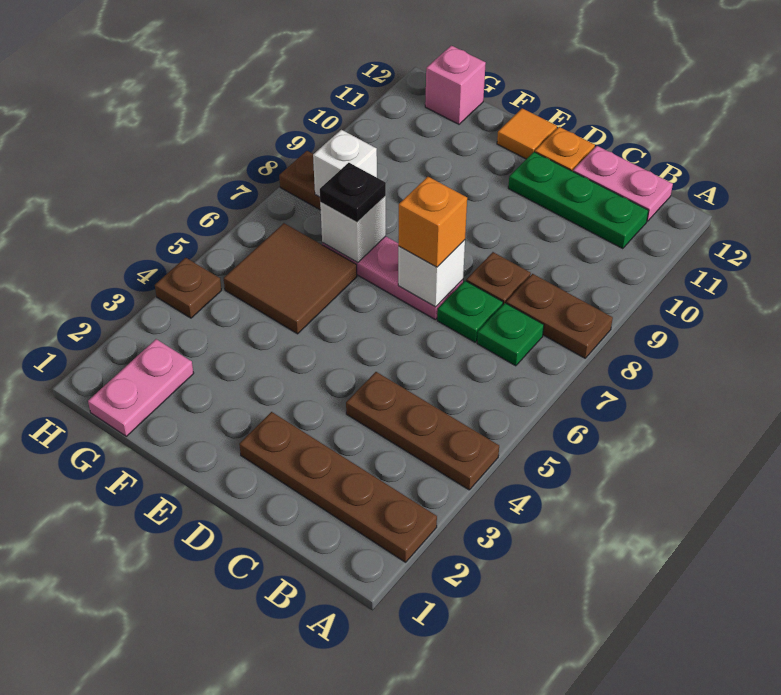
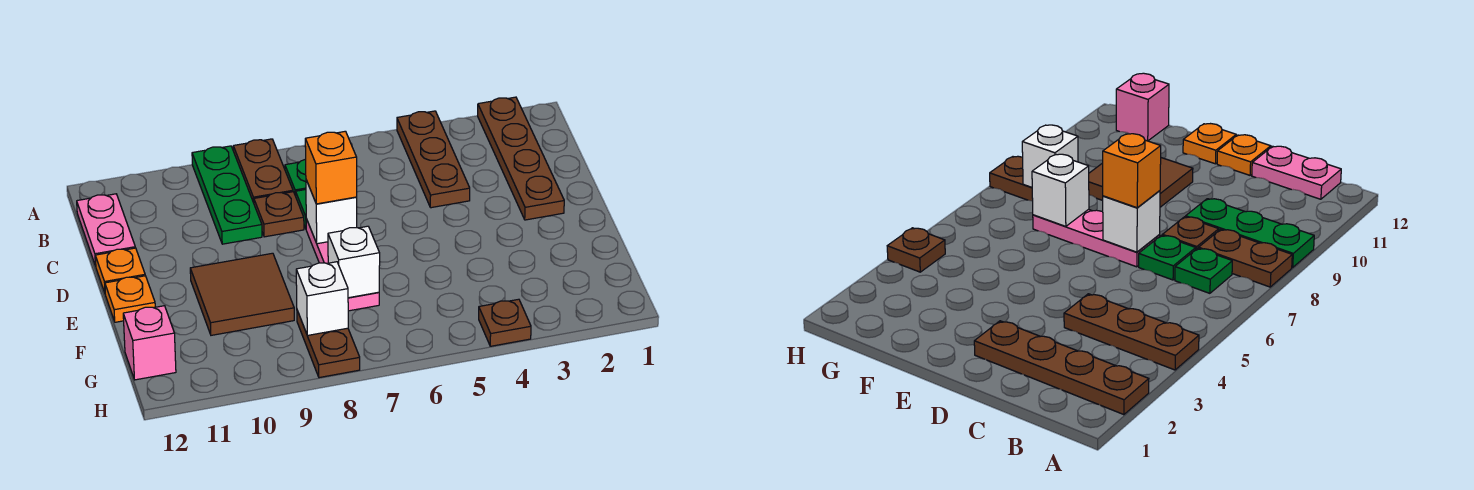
green 1x3 plate [508,152,648,249] -> green 1x3 plate moved to [192,146,262,244]
orange 1x1 tile [497,108,557,159] -> orange 1x1 plate [105,276,155,322]
brown 2x2 tile [224,223,357,334] -> brown 2x2 tile moved to [190,253,294,335]
black 1x1 plate [320,163,386,223] -> none
pink 1x2 plate [88,339,194,436] -> none

